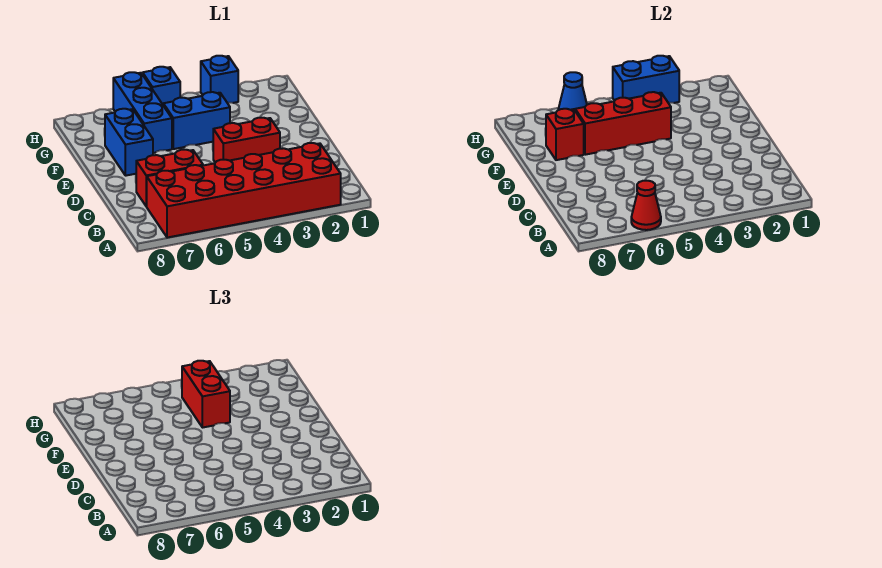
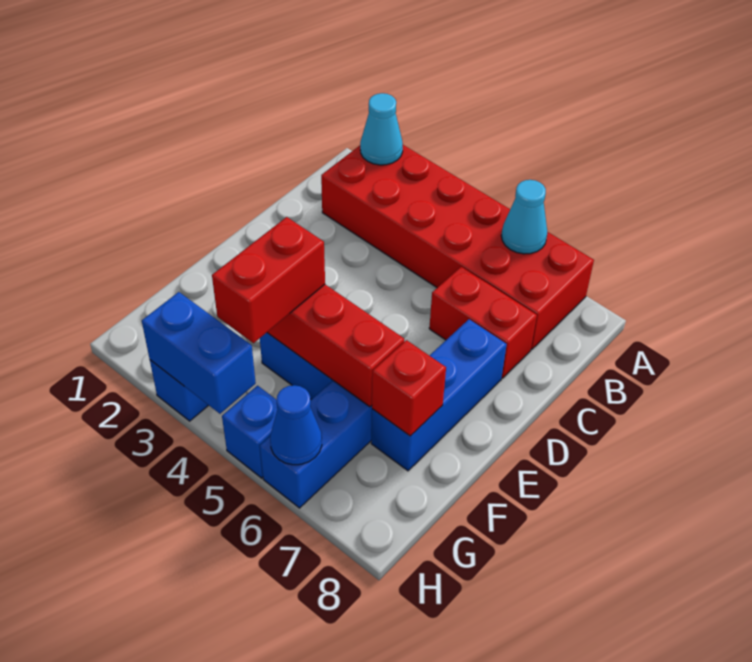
none -> cyan 1x1 cone [360,93,403,165]
red 1x1 cone [631,181,661,230] -> cyan 1x1 cone [501,180,547,254]
red 1x2 brick [213,117,280,163] -> none
blue 1x2 brick [105,109,153,176] -> blue 1x3 brick [371,319,507,471]

